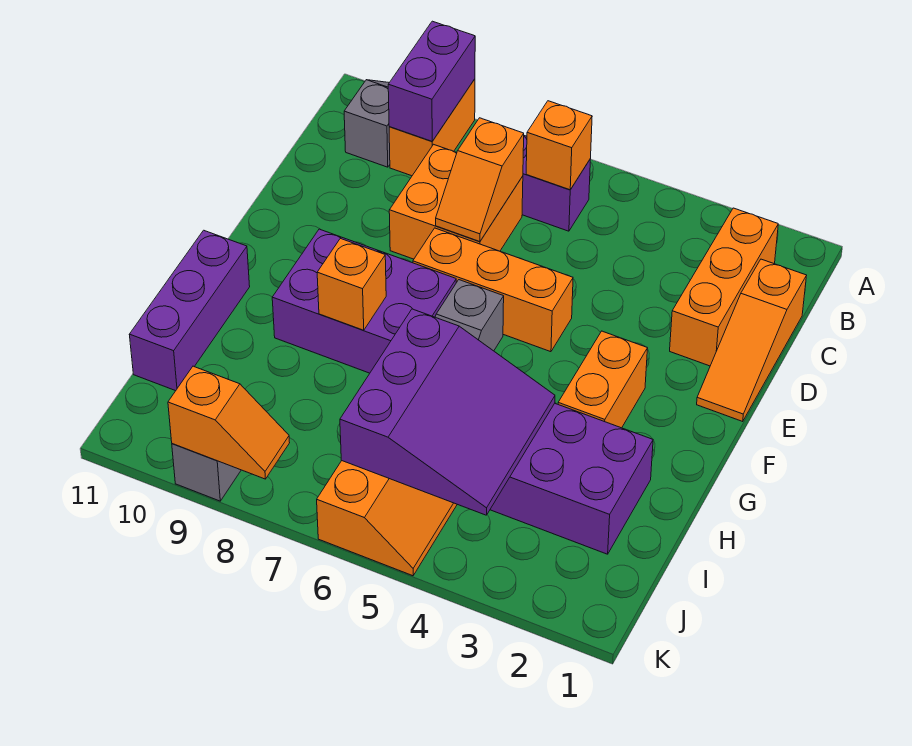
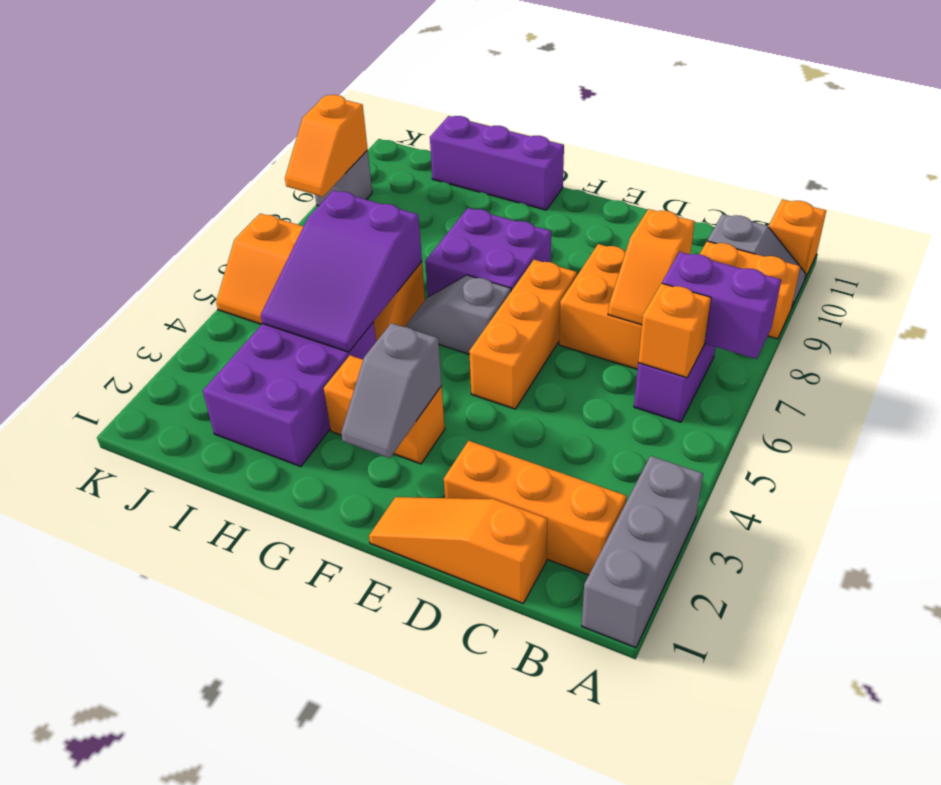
none -> grey 1x3 brick [582,456,703,648]
purple 1x2 brick [388,21,475,141] -> purple 1x2 brick moved to [662,252,781,359]
orange 1x2 slope [436,118,524,242] -> orange 1x2 slope turned to [608,209,695,325]
none -> grey 1x2 slope [341,323,442,458]
purple 2x3 brick [272,229,456,373] -> purple 2x2 brick [425,208,551,297]
orange 1x1 brick [317,239,386,330] -> orange 1x1 brick moved to [769,199,826,279]
purple 3x3 slope [340,309,555,515] -> purple 2x3 slope [261,190,422,352]

